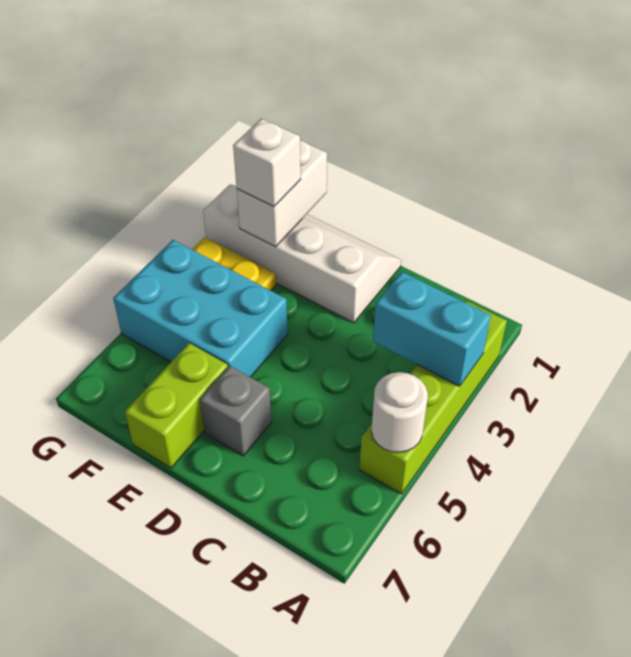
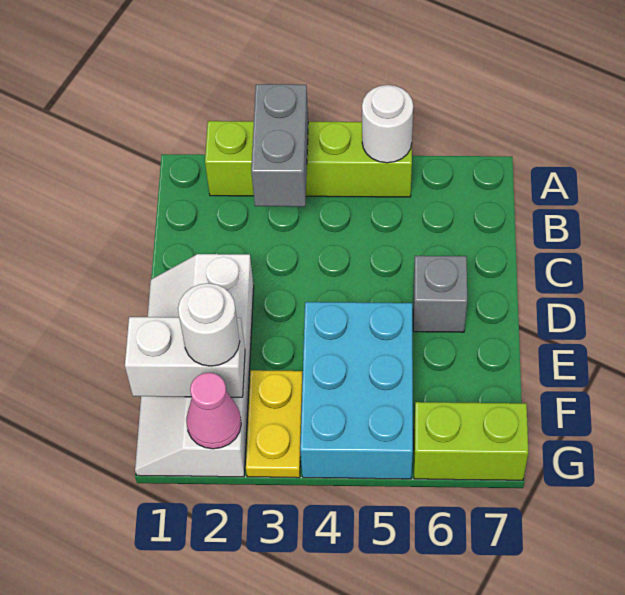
cyan 1x2 brick [373,272,491,386] -> grey 1x2 brick [251,84,308,207]
lime 1x2 brick [125,343,228,468] -> lime 1x2 brick moved to [414,402,528,480]
white 1x1 brick [233,119,301,207] -> white 1x1 round brick [178,283,240,366]
none -> pink 1x1 cone [186,373,241,449]

